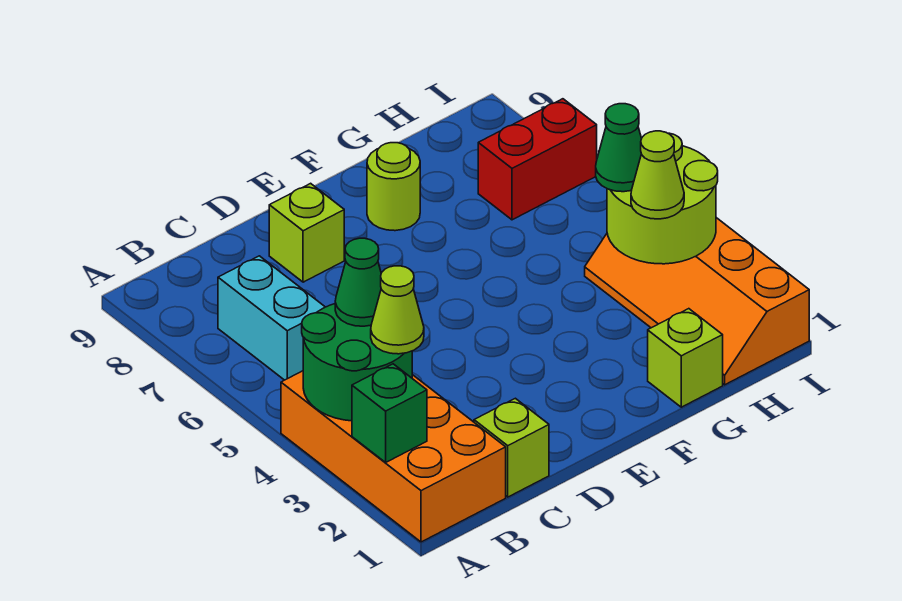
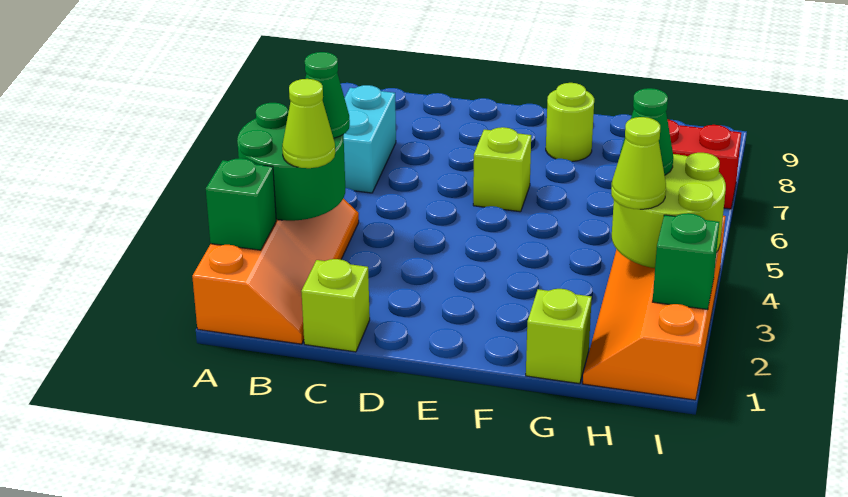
orange 2x4 brick [281,371,506,542] -> orange 2x4 slope [192,198,359,344]
lime 1x1 brick [269,183,344,282] -> lime 1x1 brick moved to [473,127,531,212]
none -> green 1x1 brick [653,213,719,310]

